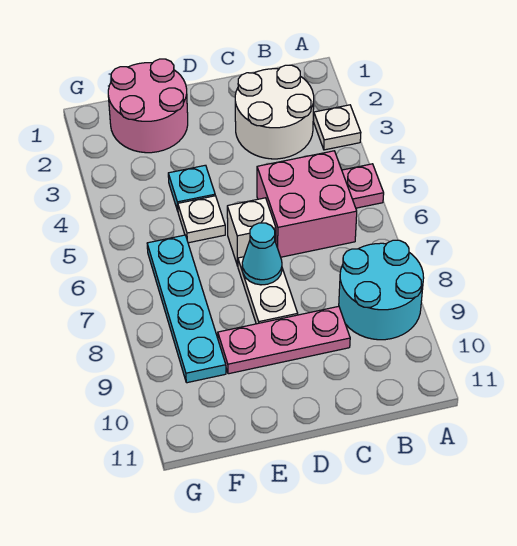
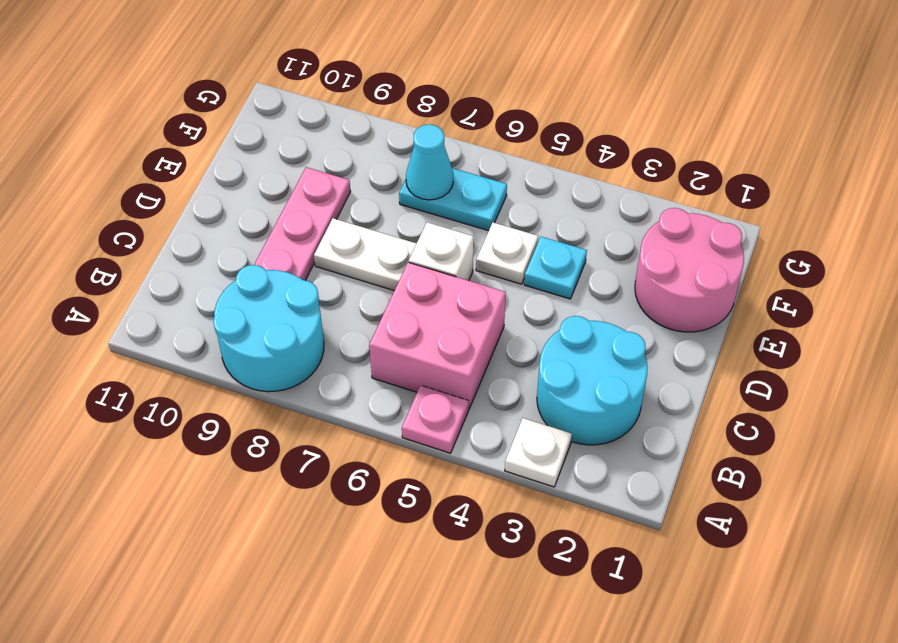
white 2x2 round brick [235,65,314,159] -> cyan 2x2 round brick [537,316,648,445]
cyan 1x1 cone [242,223,282,285] -> cyan 1x1 cone moved to [406,124,453,200]
cyan 1x4 plate [147,235,226,383] -> cyan 1x2 plate [399,168,507,231]

